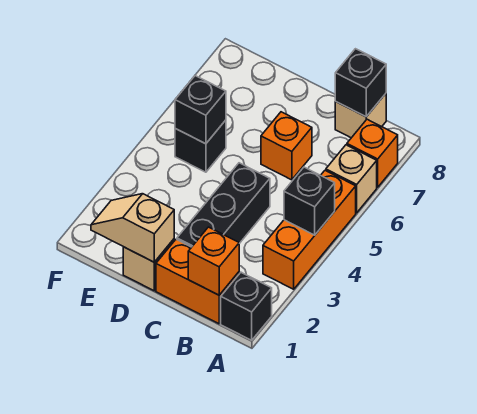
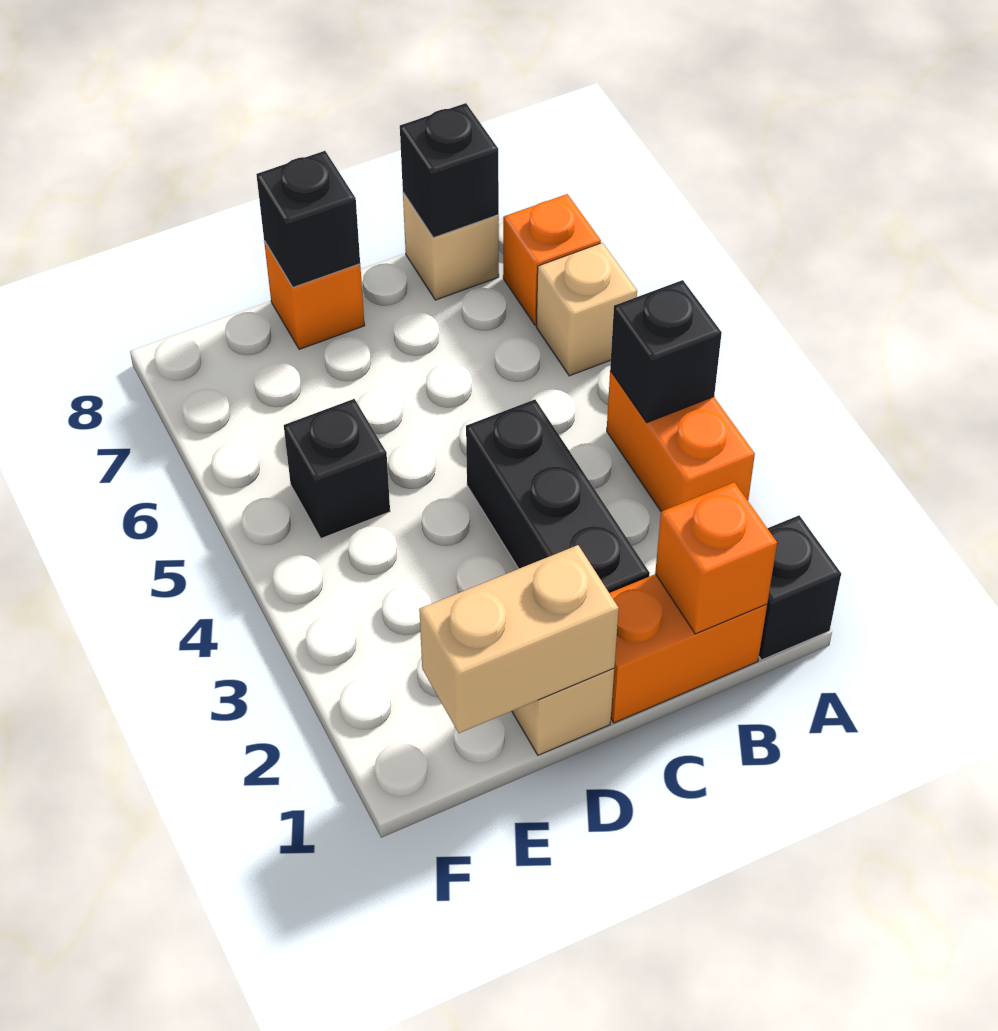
orange 1x3 brick [263,170,356,289] -> orange 1x2 brick [607,371,755,511]
orange 1x1 brick [261,112,312,180] -> orange 1x1 brick moved to [264,241,365,349]
tan 1x2 slope [91,194,174,262] -> tan 1x2 brick [419,545,619,733]
black 1x1 brick [175,76,226,144] -> black 1x1 brick moved to [256,151,360,287]

